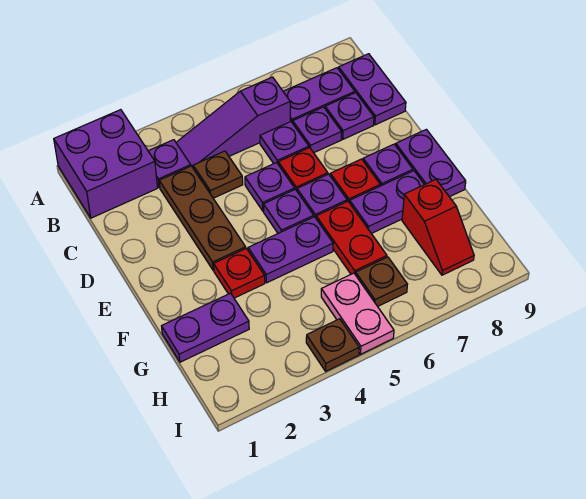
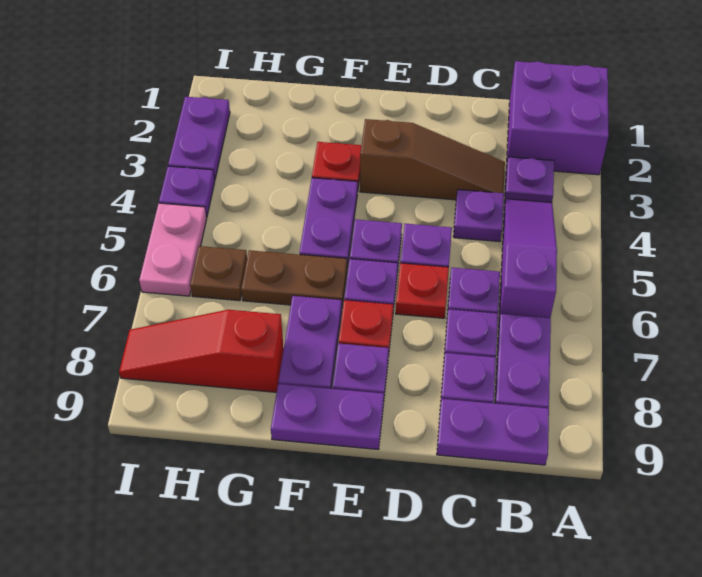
brown 1x3 plate [159,166,246,270] -> brown 1x3 slope [360,119,505,200]
brown 1x1 plate [193,151,243,198] -> purple 1x1 plate [453,190,504,242]
red 1x2 plate [316,201,387,275] -> brown 1x2 plate [241,250,347,305]
purple 1x2 plate [162,293,249,362] -> purple 1x2 plate moved to [168,97,230,180]
red 1x2 slope [402,179,474,275] -> red 1x3 slope [119,310,284,392]
pink 1x2 plate [321,273,394,354] -> pink 1x2 plate turned to [139,203,207,296]
brown 1x1 plate [306,319,359,371] -> purple 1x1 plate [159,166,215,217]

